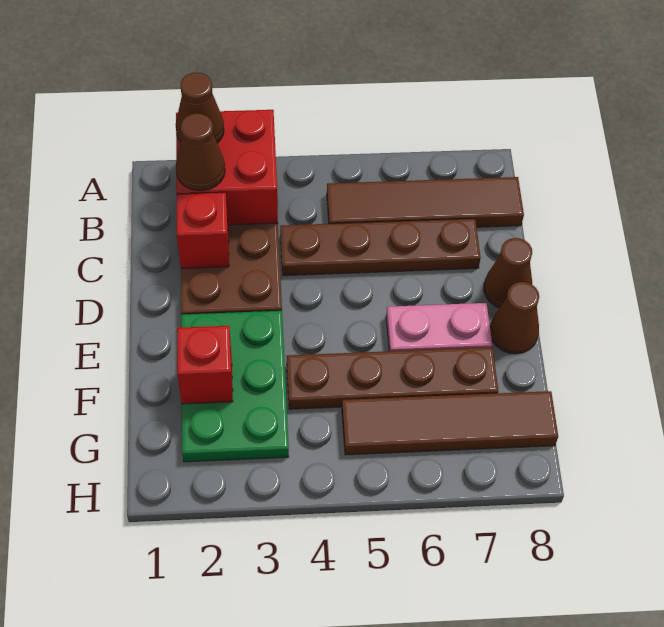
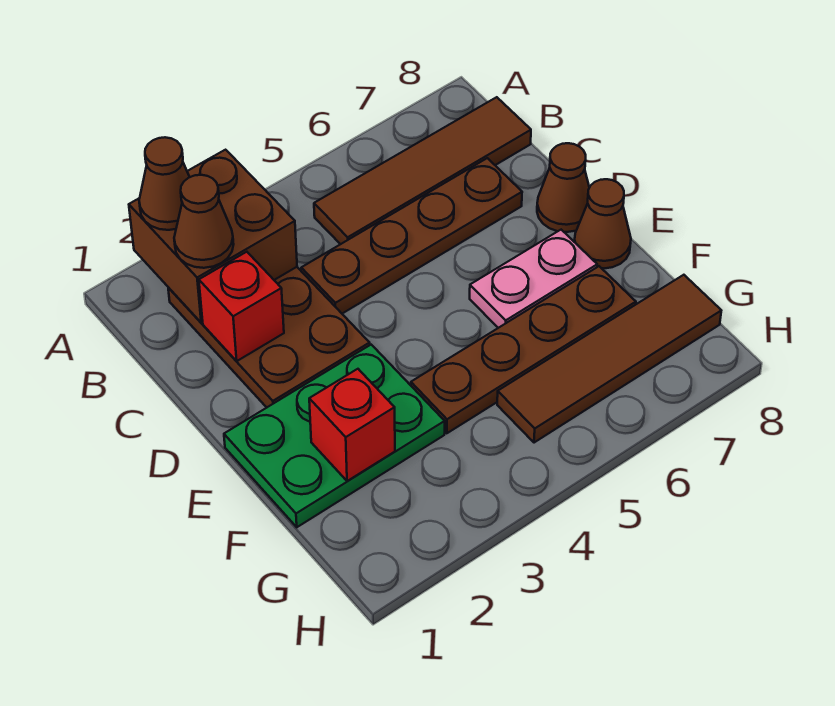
red 2x2 brick [176,110,278,225] -> brown 2x2 brick [129,150,297,323]
green 2x3 plate [181,311,289,462] -> green 2x3 plate turned to [224,345,445,527]

